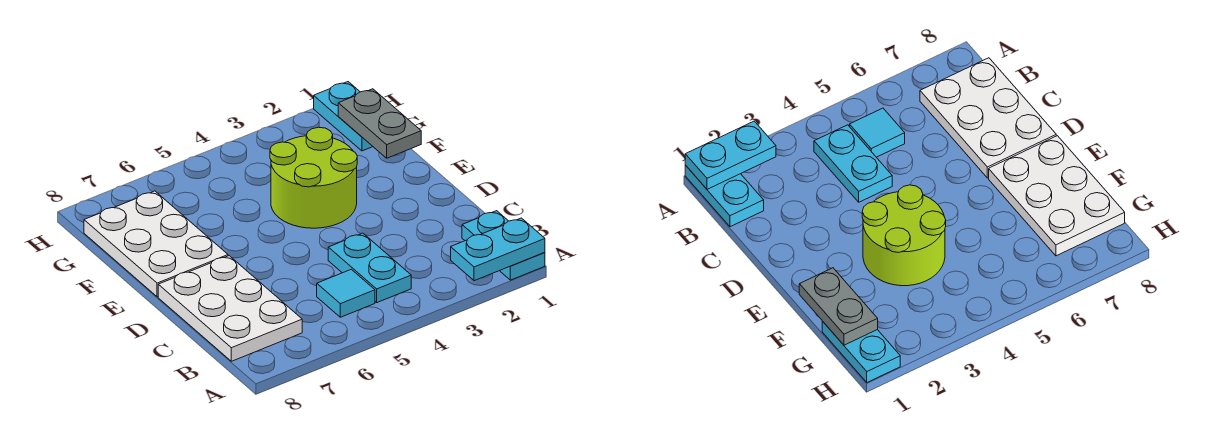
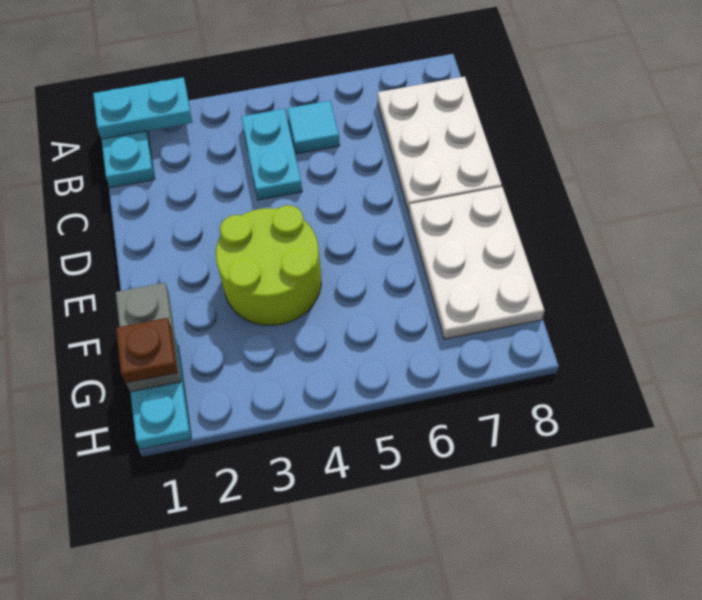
none -> brown 1x1 plate [116,318,178,383]

